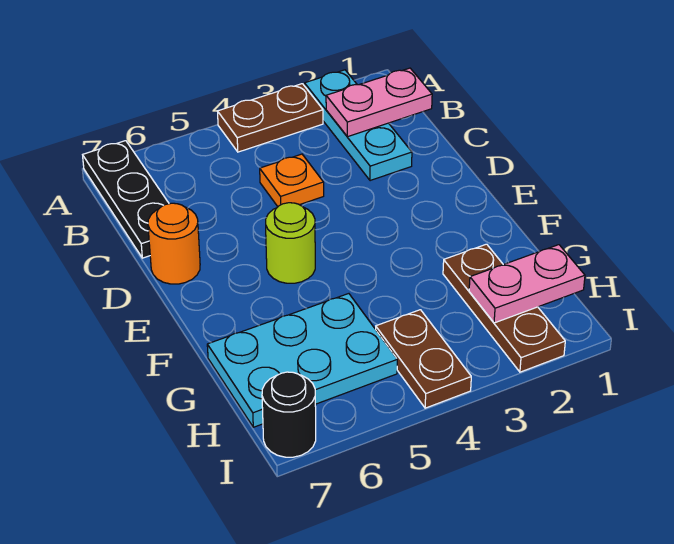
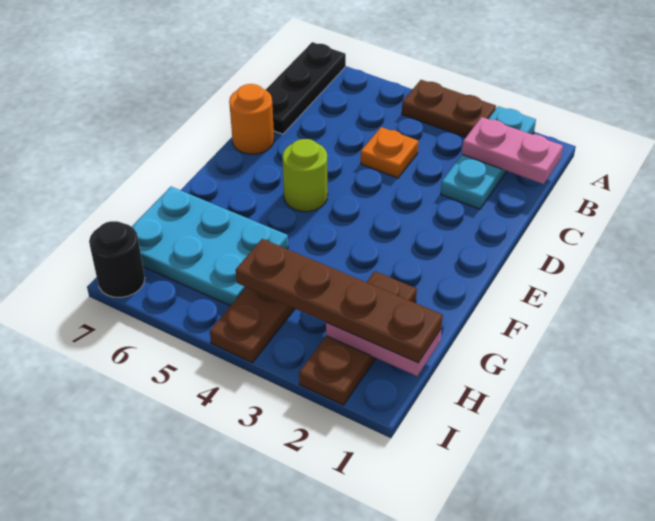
none -> brown 1x4 plate [236,239,443,363]

